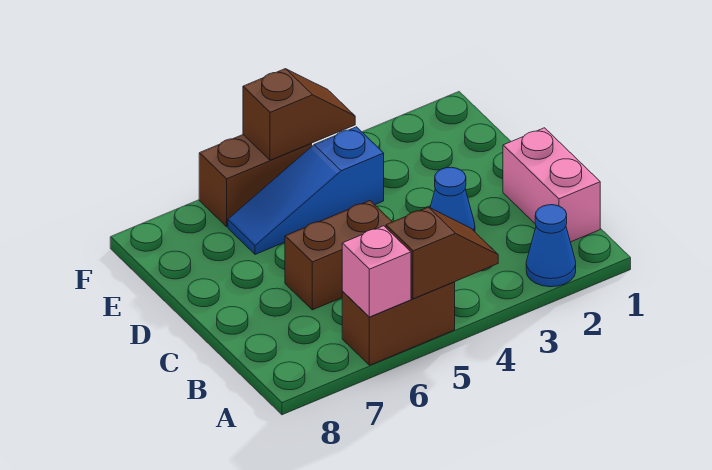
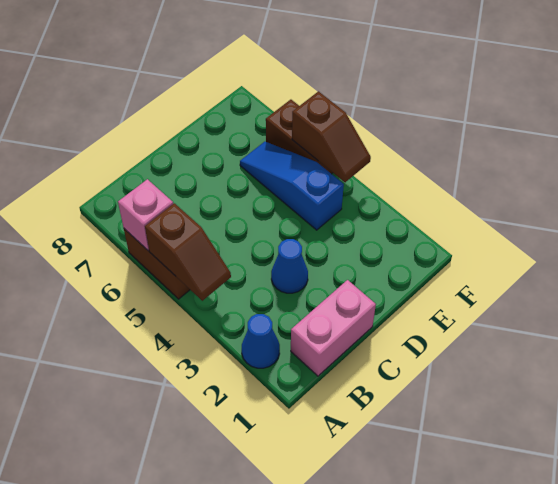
brown 1x2 brick [285,201,392,310] -> none

